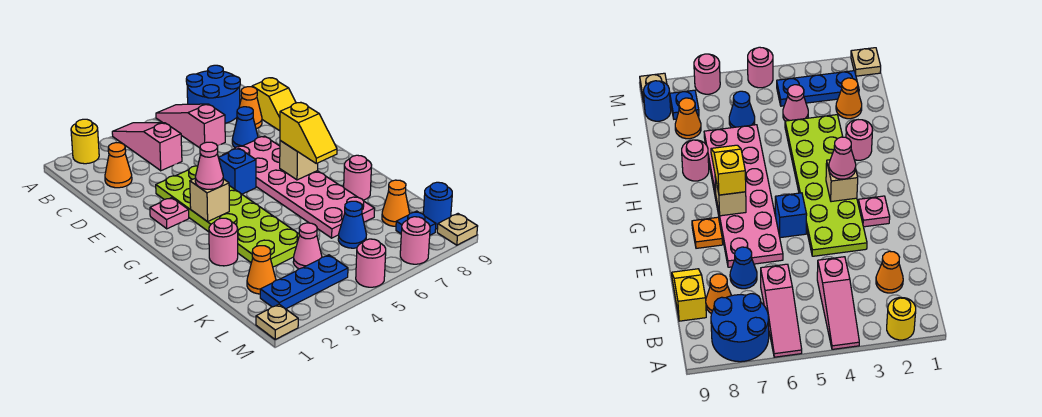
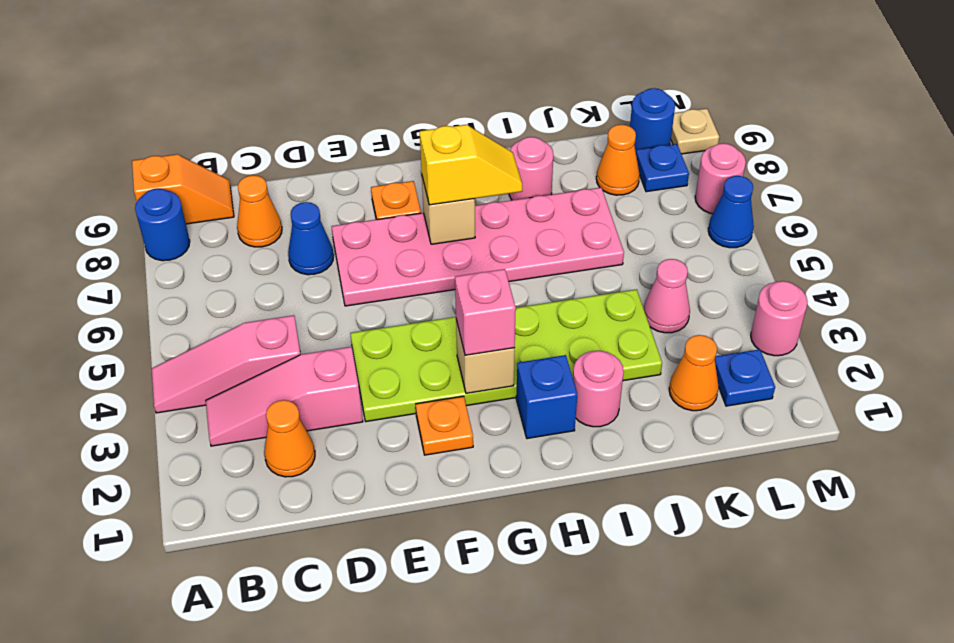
yellow 1x1 round brick [71,119,99,164] -> none
pink 1x3 slope [156,104,225,148] -> pink 1x3 slope moved to [206,347,363,446]
blue 2x2 round brick [186,65,240,123] -> blue 1x1 round brick [135,188,190,261]
none -> orange 1x2 slope [132,154,234,224]
yellow 1x2 slope [252,78,296,131] -> none
pink 1x1 plate [150,198,189,229] -> orange 1x1 plate [416,396,473,455]
blue 1x1 brick [218,148,256,194] -> blue 1x1 brick moved to [516,355,577,439]
pink 1x1 cone [195,142,223,189] -> pink 1x1 brick [455,269,516,355]
blue 1x1 cone [338,201,366,248] -> blue 1x1 cone moved to [708,176,754,248]
blue 1x3 plate [260,255,348,309] -> blue 1x1 plate [715,349,775,406]
tan 1x1 plate [256,304,298,339] -> none
pink 1x1 round brick [356,239,386,287] -> pink 1x1 round brick moved to [751,281,808,356]

